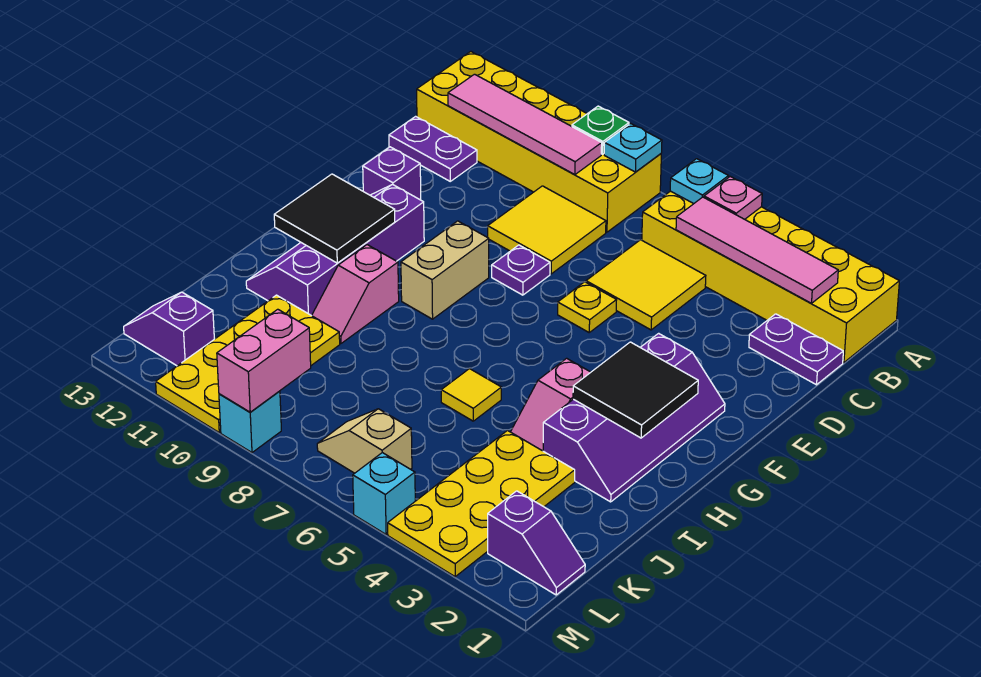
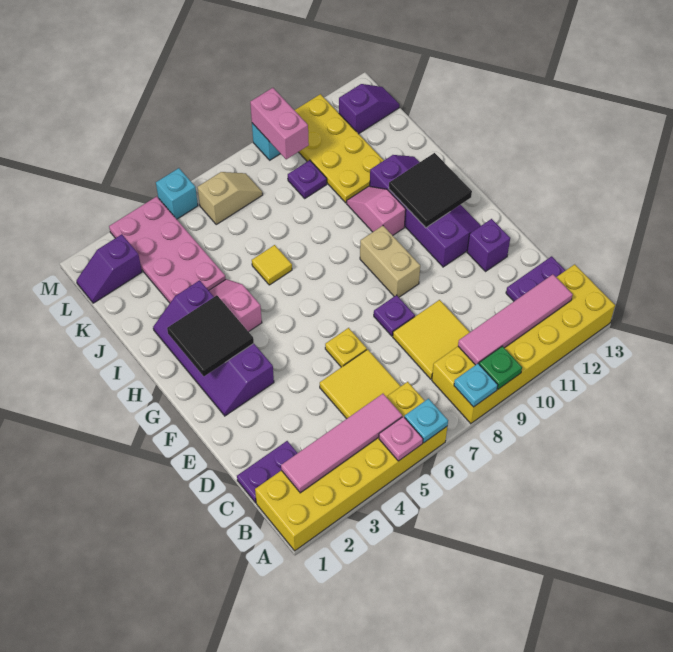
yellow 2x4 plate [388,431,575,576] -> pink 2x4 plate [109,196,226,303]
none -> purple 1x1 plate [288,160,327,198]

